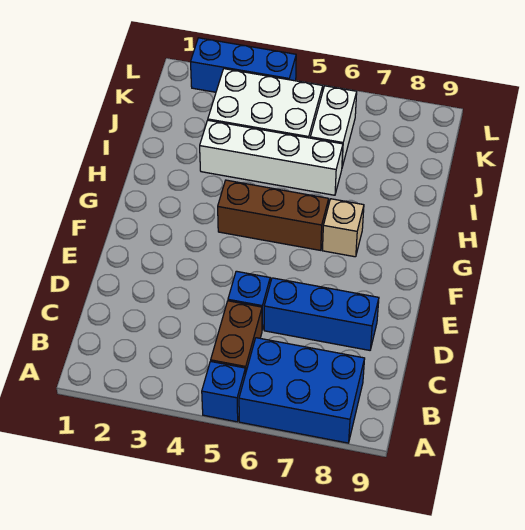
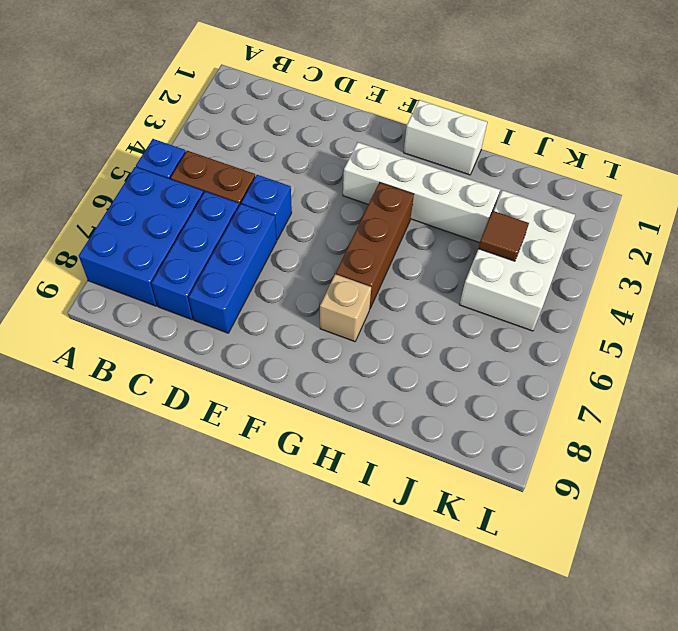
white 1x4 brick [200,120,343,195] -> white 1x4 brick turned to [343,142,500,243]
none -> brown 1x1 tile [478,211,529,261]
white 1x2 brick [310,86,357,167] -> white 1x2 brick moved to [404,100,487,175]
blue 1x3 brick [191,38,296,92] -> blue 1x3 brick moved to [152,192,239,320]

